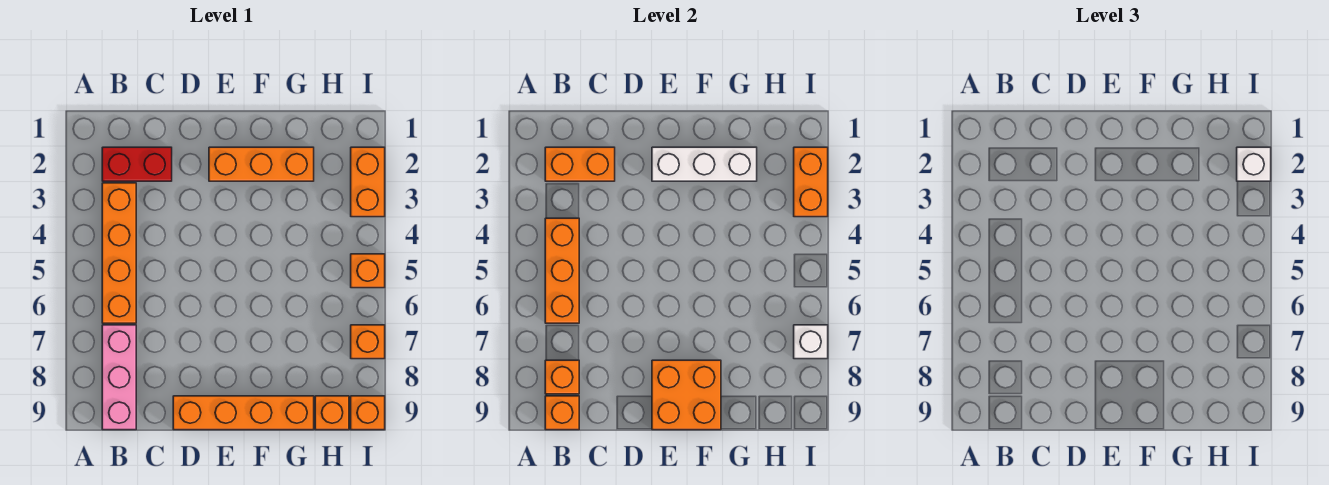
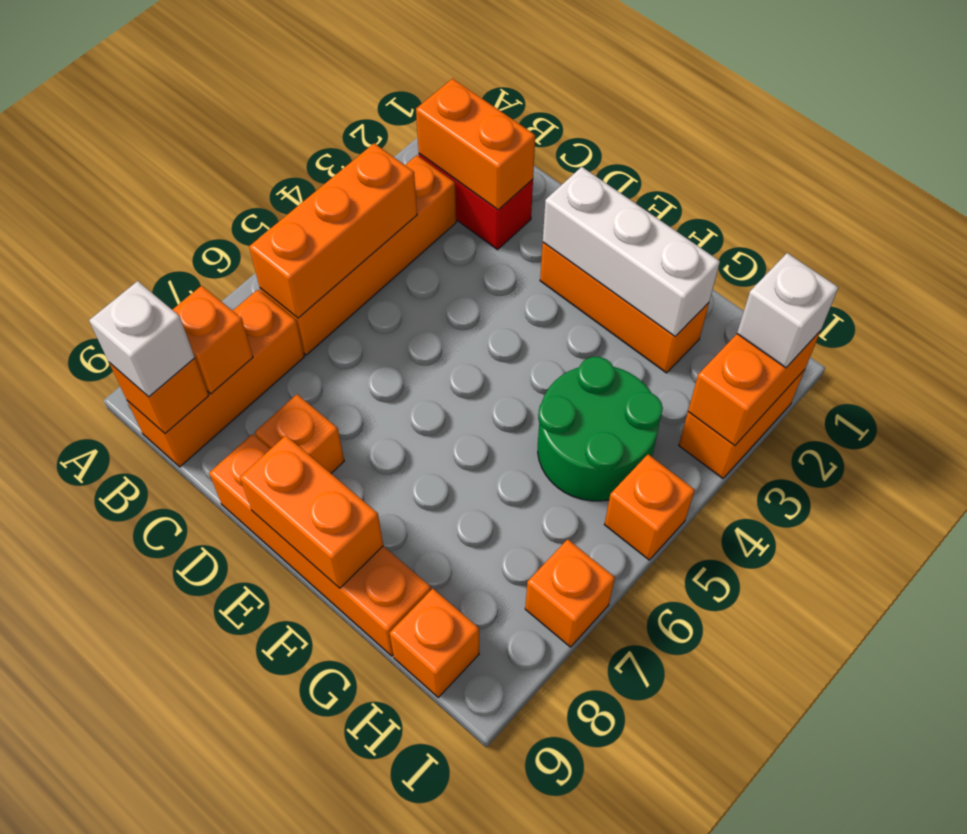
pink 1x3 brick [102,325,136,430] -> orange 1x3 brick [127,290,304,467]
orange 2x2 brick [652,360,721,430] -> orange 1x2 brick [240,436,383,588]
none -> green 2x2 round brick [538,357,663,501]
white 1x1 brick [794,325,828,359] -> white 1x1 brick moved to [89,281,195,397]
orange 1x1 brick [351,396,385,430] -> orange 1x1 brick moved to [255,394,344,473]

